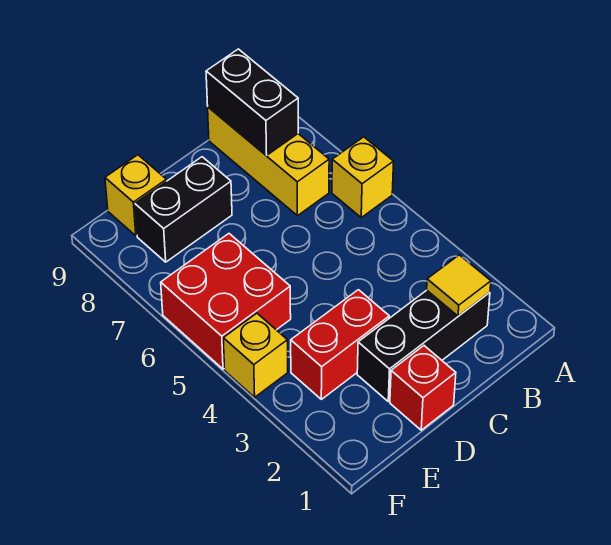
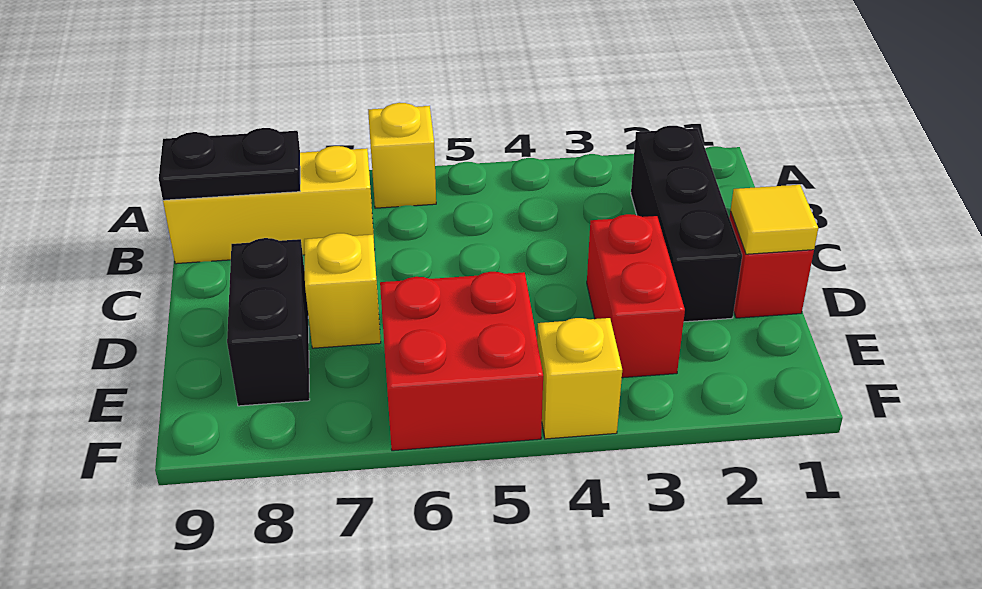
yellow 1x1 tile [427,255,491,316] -> yellow 1x1 tile moved to [731,185,818,254]
black 1x2 brick [206,49,298,156] -> black 1x2 plate [159,128,300,200]
yellow 1x1 brick [105,155,167,236] -> yellow 1x1 brick moved to [304,233,381,348]

